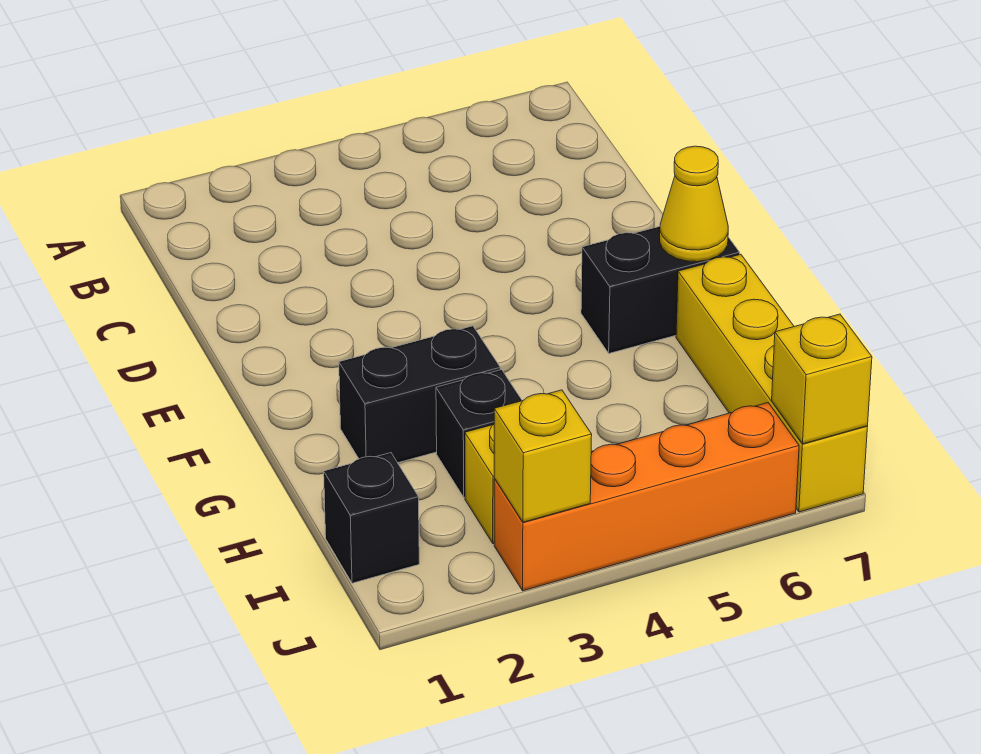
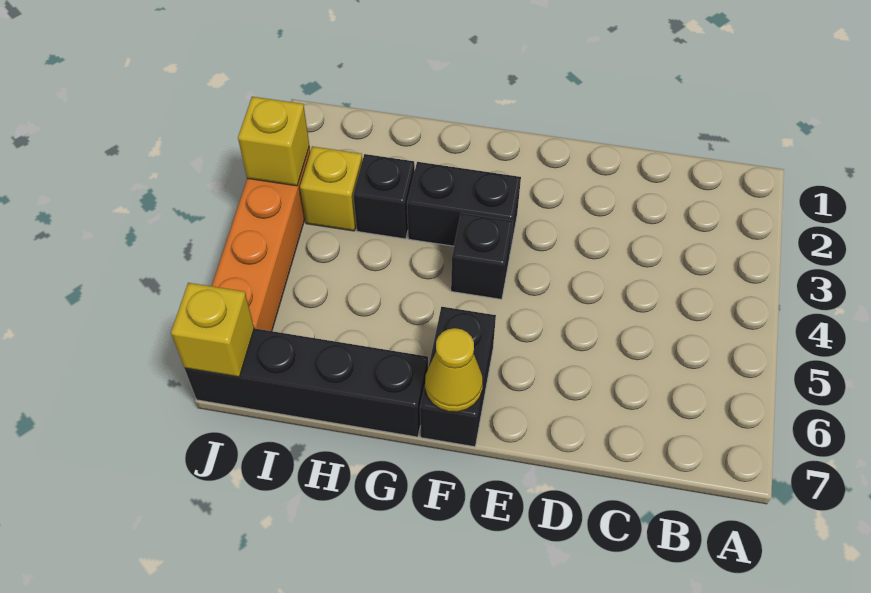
black 1x2 brick [339,326,500,463] -> black 1x2 brick turned to [407,162,521,251]
yellow 1x4 brick [676,254,867,512] -> black 1x4 brick [185,328,428,437]
black 1x1 brick [324,453,419,583] -> black 1x1 brick moved to [451,213,513,299]

